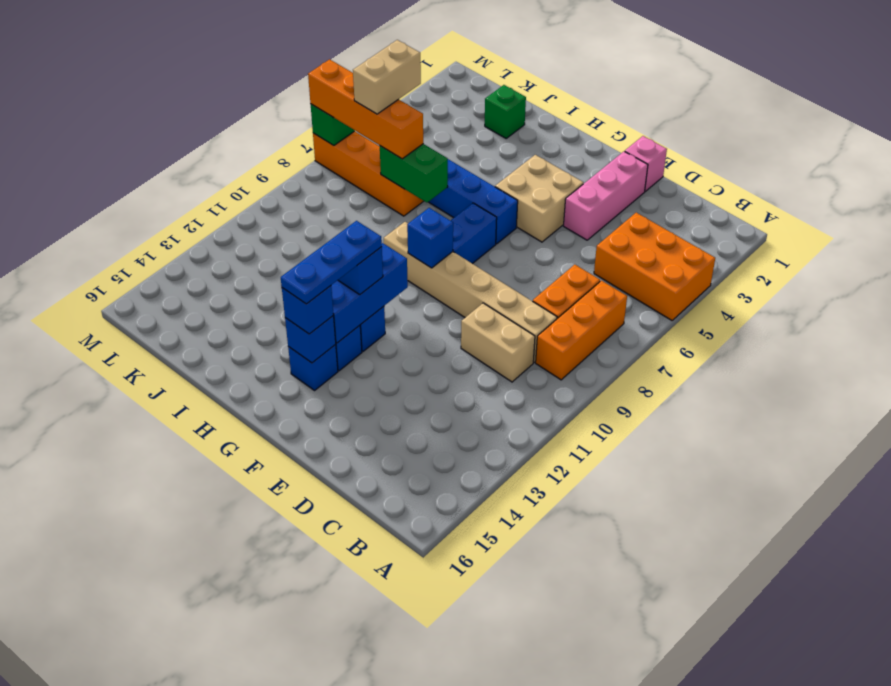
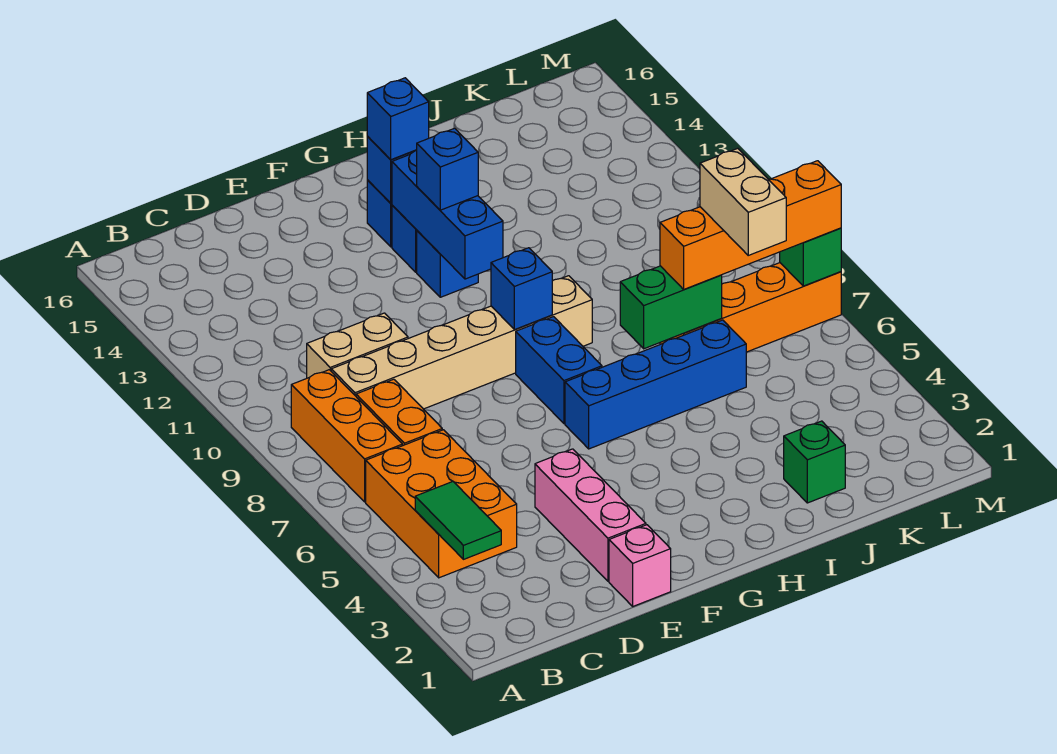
orange 2x3 brick [594,213,715,320] -> orange 2x3 brick turned to [366,430,517,578]
none -> green 1x2 tile [415,482,501,559]
tan 2x2 brick [495,155,583,242] -> none
blue 1x3 plate [281,221,382,304] -> none

